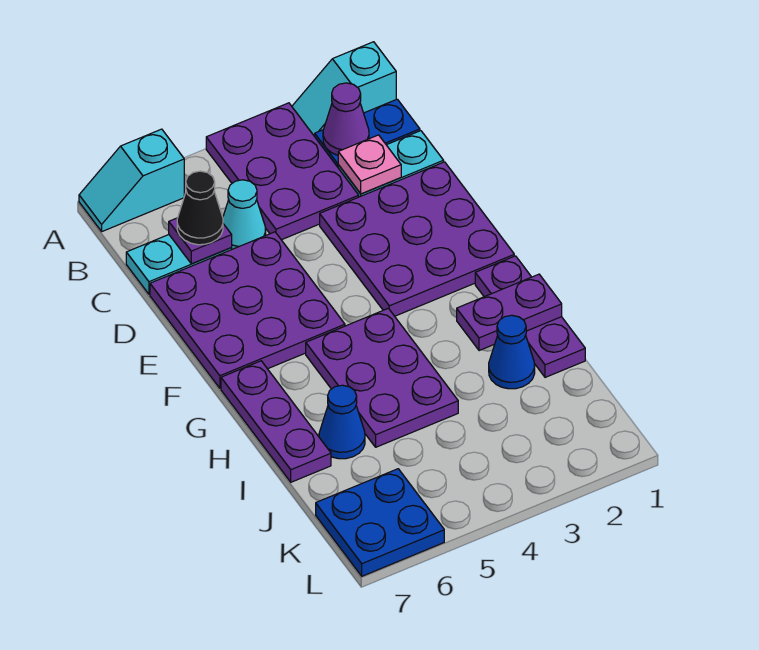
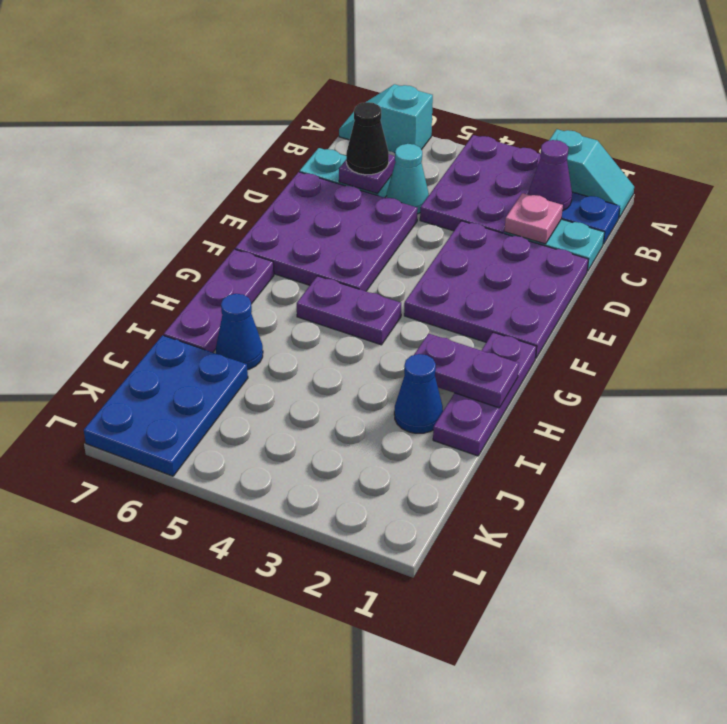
cyan 1x2 slope [292,42,396,136] -> cyan 1x2 slope turned to [549,129,634,217]
purple 2x3 plate [306,308,458,447] -> purple 1x2 plate [297,276,401,345]
blue 2x2 plate [316,469,444,576] -> blue 2x3 plate [84,335,248,476]

